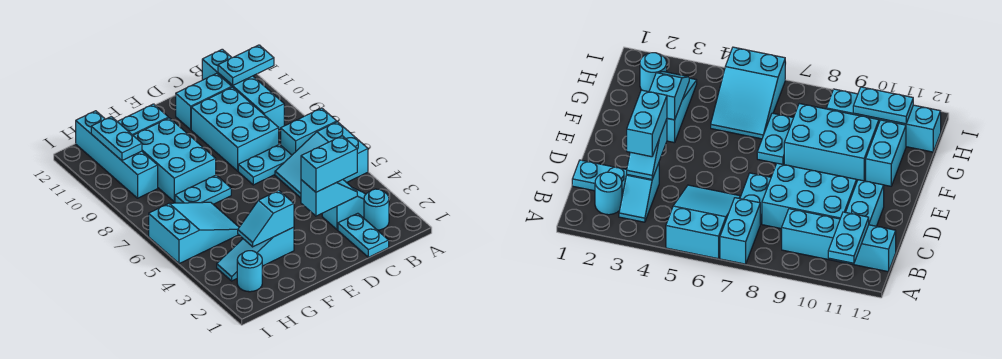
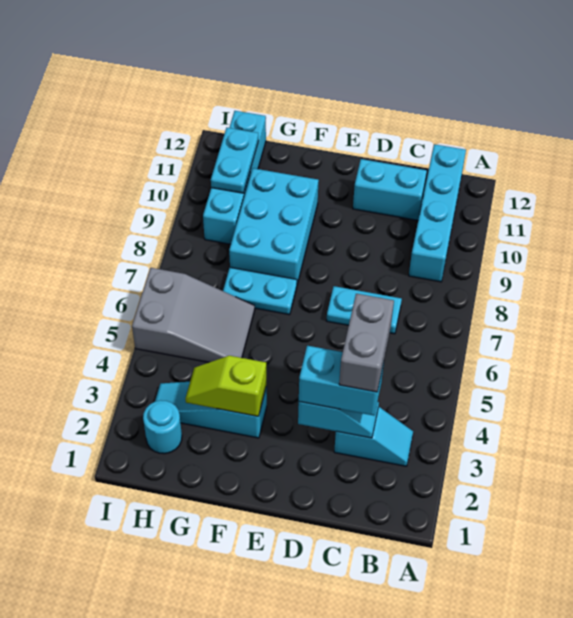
cyan 2x3 slope [275,122,368,198] -> none
cyan 1x2 brick [281,108,337,155] -> none
cyan 1x2 plate [218,45,274,85] -> none
cyan 1x1 round brick [364,189,389,230] -> none
cyan 1x2 plate [338,213,389,257] -> none
none -> grey 1x2 brick [339,294,394,392]
cyan 2x3 brick [191,87,279,171] -> none
cyan 1x2 slope [238,190,294,247] -> lime 1x2 slope [185,356,266,416]
cyan 1x2 brick [118,104,168,135] -> none
cyan 2x3 slope [149,202,239,264] -> grey 2x3 slope [132,268,255,362]

